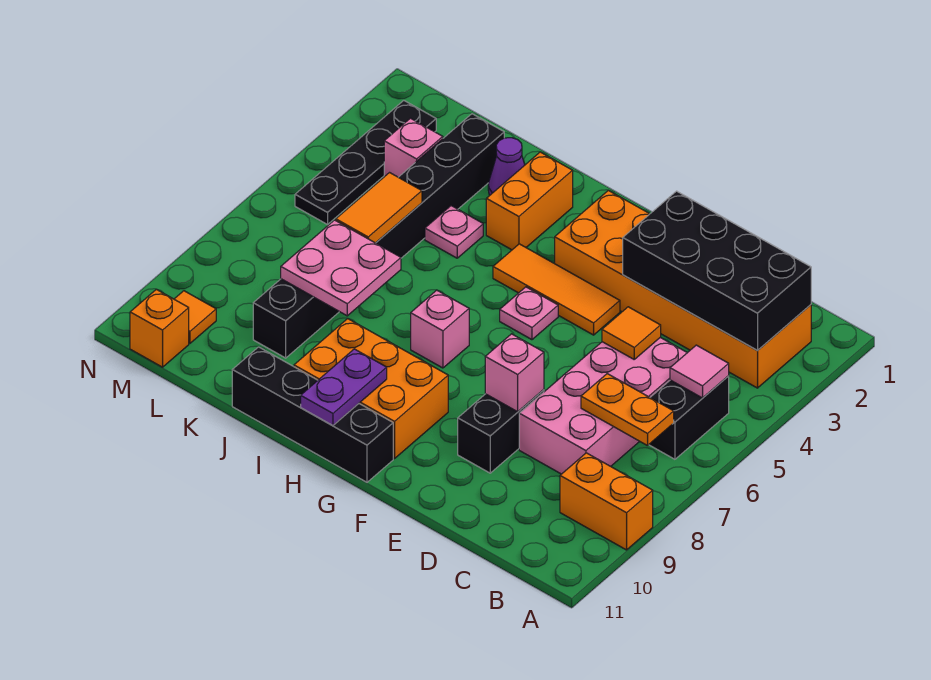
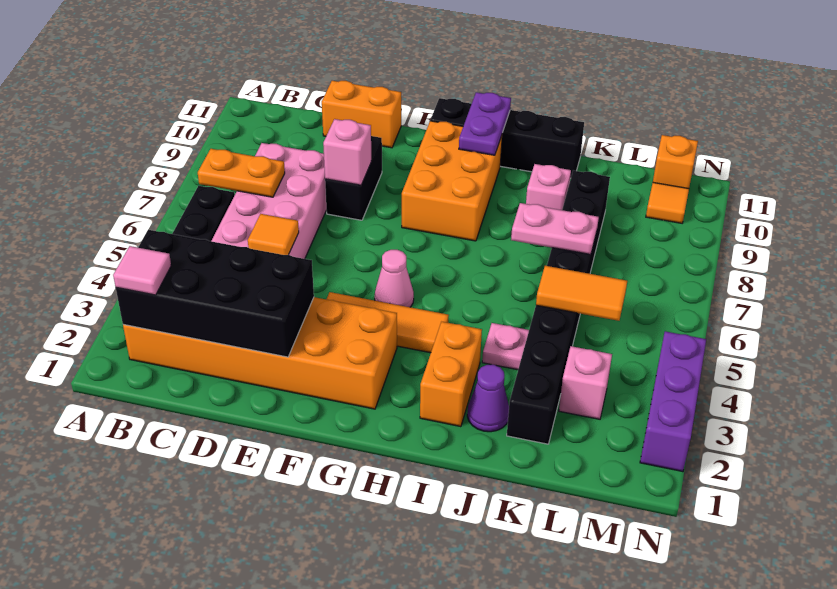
orange 1x2 brick [560,453,653,550] -> orange 1x2 brick moved to [322,81,401,148]
pink 1x1 tile [670,345,729,398] -> pink 1x1 tile moved to [113,246,171,295]
pink 1x1 plate [500,287,558,340] -> pink 1x1 cone [375,250,414,307]
orange 2x3 brick [294,319,448,459] -> orange 2x3 brick turned to [402,121,502,241]
pink 1x1 brick [411,290,469,368] -> pink 1x1 brick moved to [526,164,571,210]
pink 2x2 plate [281,220,401,316] -> pink 1x2 plate [511,203,599,255]
orange 1x2 tile [336,173,422,243] -> orange 1x2 tile turned to [536,266,627,321]
black 1x4 plate [295,101,436,225] -> none
none -> purple 1x3 brick [640,331,706,472]

